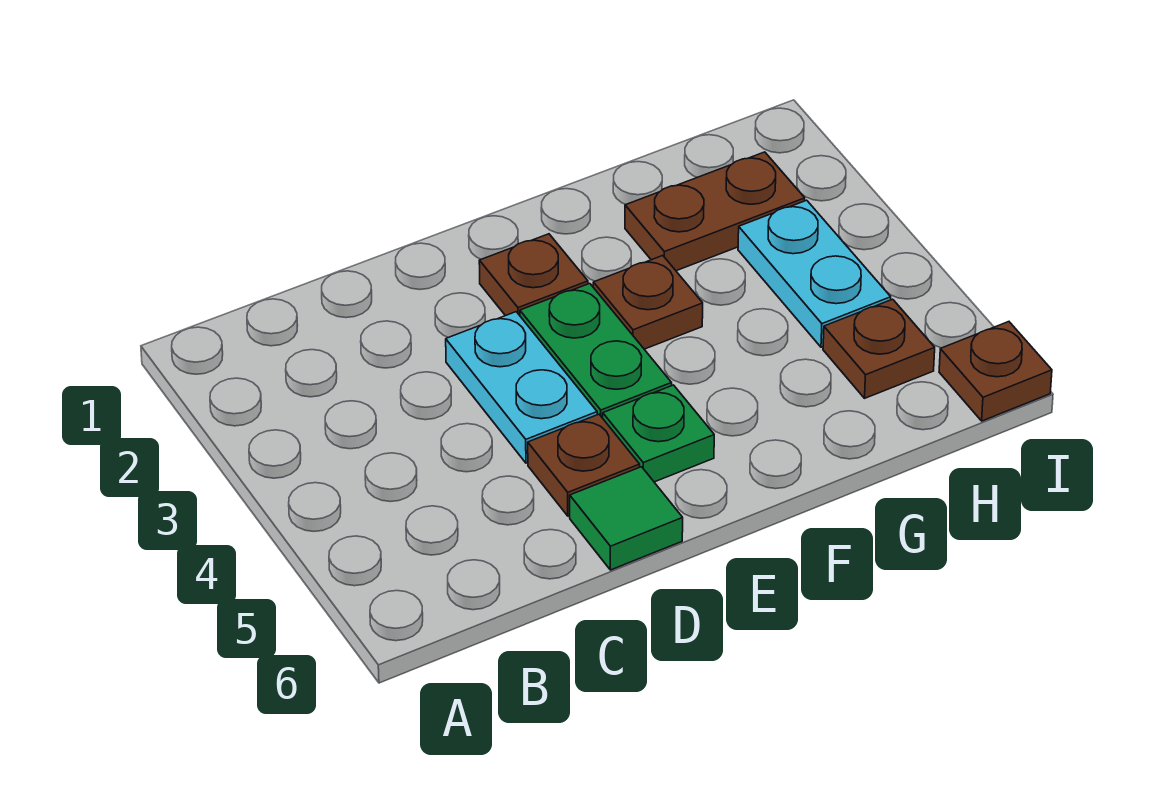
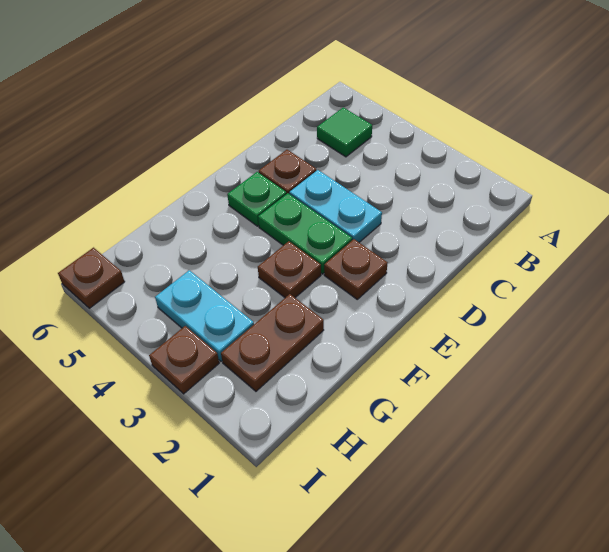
green 1x1 tile [570,467,683,570] -> green 1x1 tile moved to [317,107,372,157]
brown 1x1 plate [823,299,935,398] -> brown 1x1 plate moved to [149,326,219,394]

